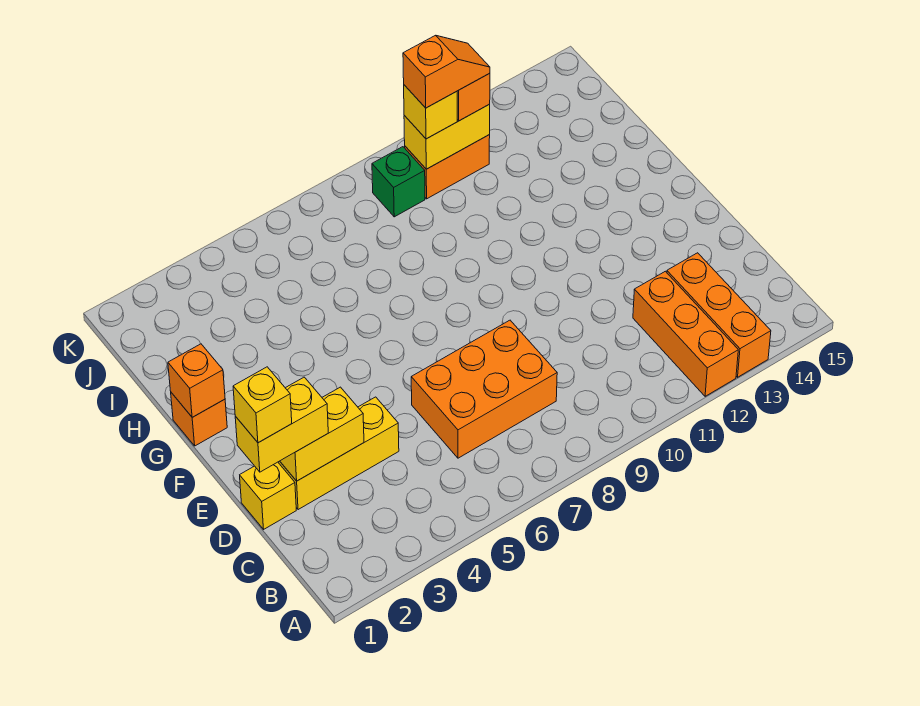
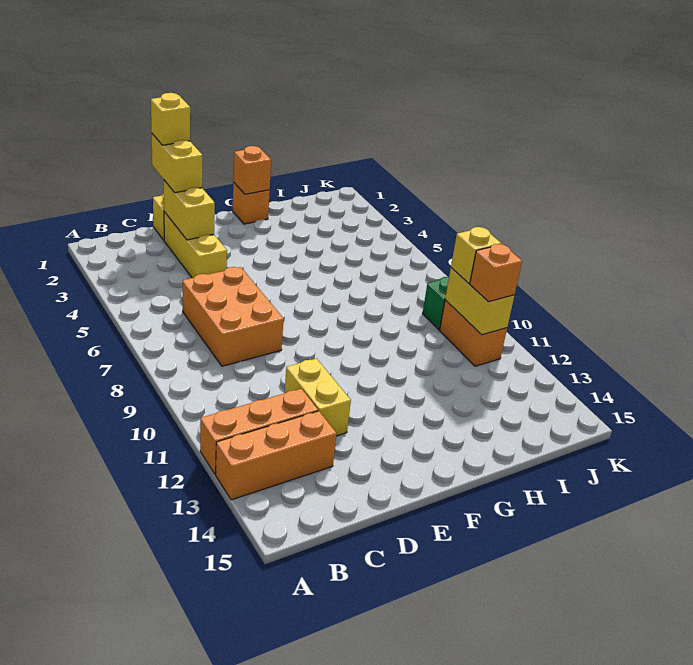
none -> yellow 1x2 brick [285,358,351,436]
orange 1x2 slope [403,35,490,108] -> none

